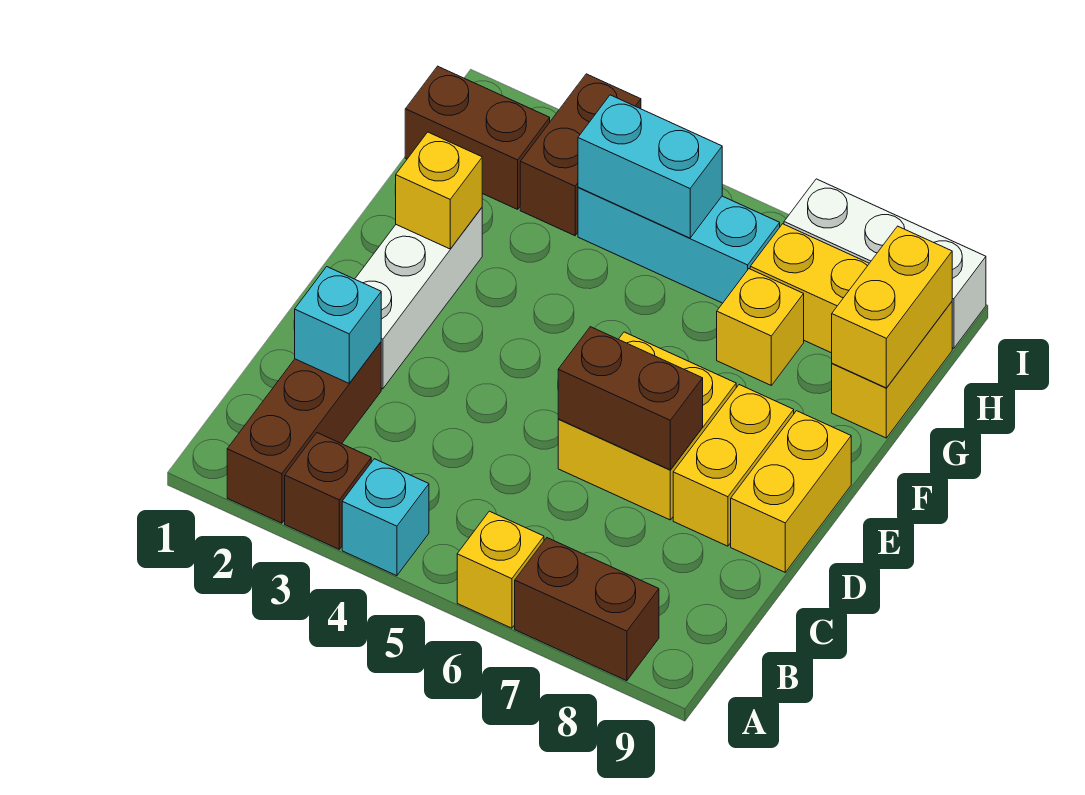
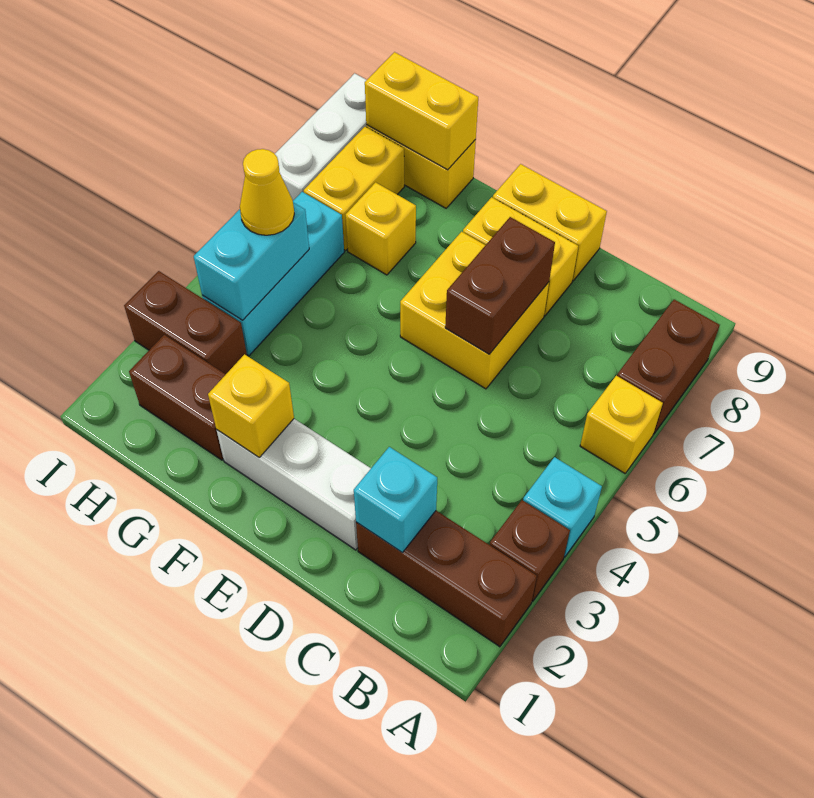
brown 1x2 brick [405,66,550,209] -> brown 1x2 brick turned to [129,335,226,460]
none -> yellow 1x1 cone [240,149,294,235]

